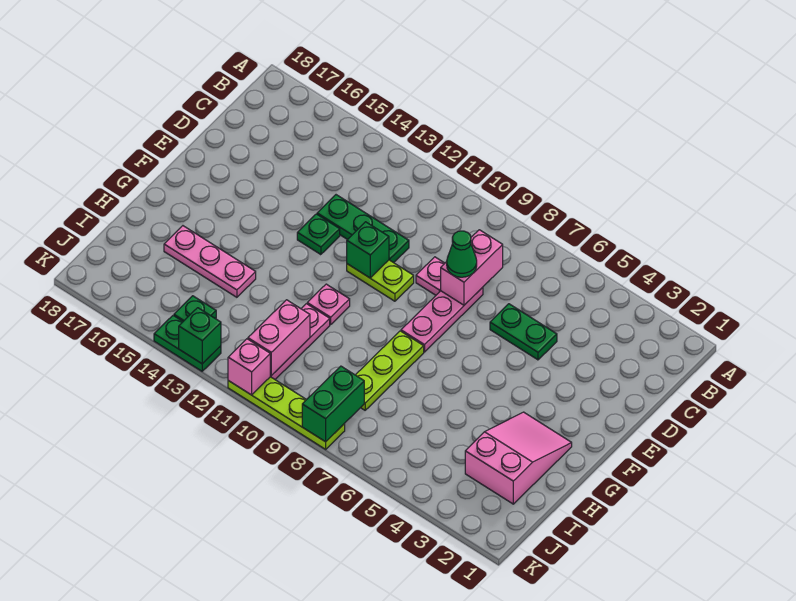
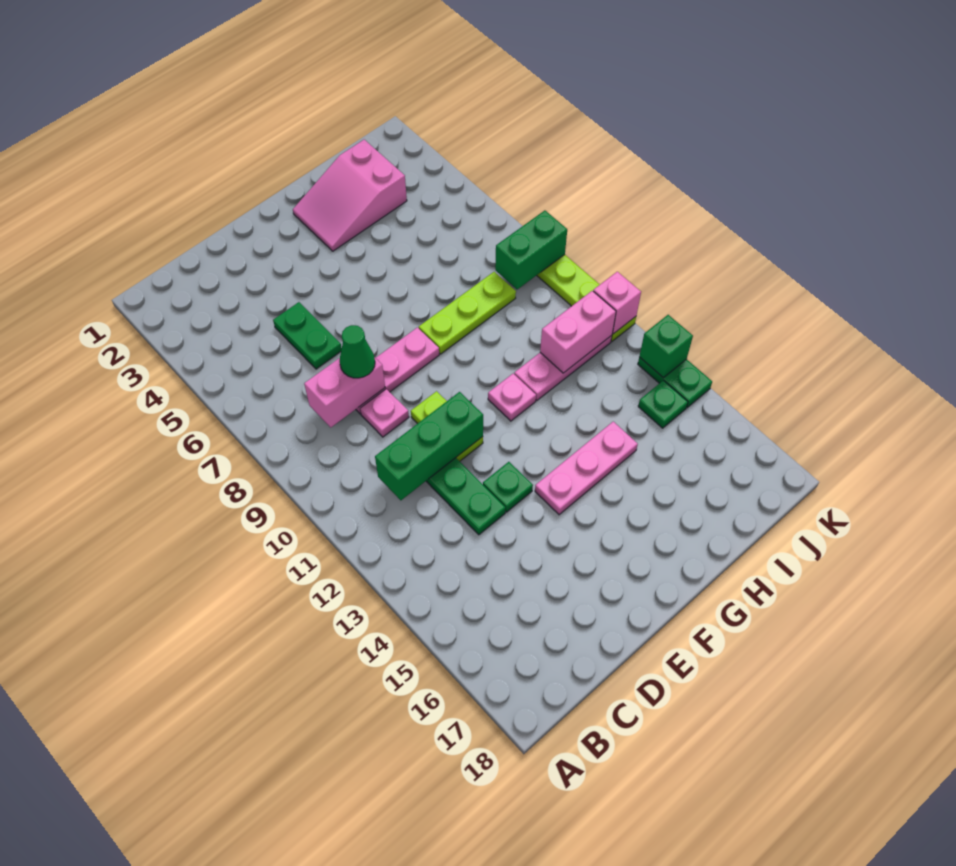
green 1x1 brick [347,222,389,278] -> green 1x3 brick [375,392,483,500]
pink 1x3 plate [164,226,256,297] -> pink 1x3 plate turned to [535,422,638,515]

